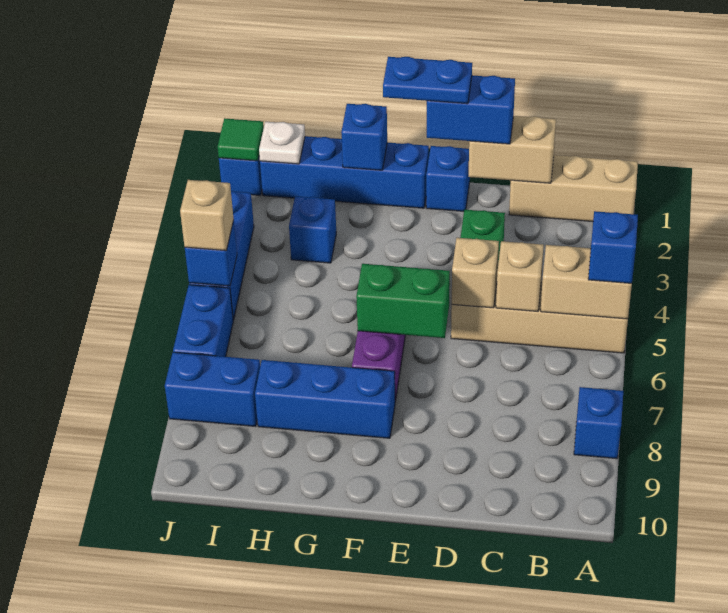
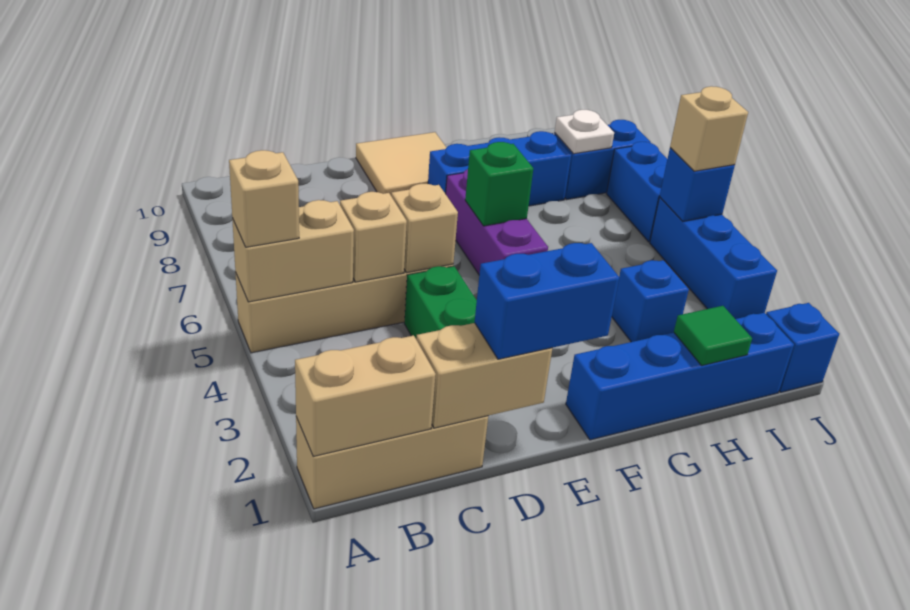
none -> tan 1x2 brick [295,335,436,456]
blue 1x1 brick [588,211,638,283] -> tan 1x1 brick [229,150,299,247]
blue 1x1 brick [574,387,623,459] -> none
blue 1x1 brick [426,146,470,211] -> none
blue 1x2 plate [383,57,472,104] -> none
green 1x2 brick [356,264,450,338] -> green 1x1 brick [465,142,533,226]
none -> tan 2x2 tile [356,132,447,195]
blue 1x1 brick [341,104,387,170] -> none
white 1x1 plate [259,122,305,164] -> white 1x1 plate moved to [555,110,614,154]
green 1x1 tile [218,118,264,161] -> green 1x1 tile moved to [674,306,752,365]

